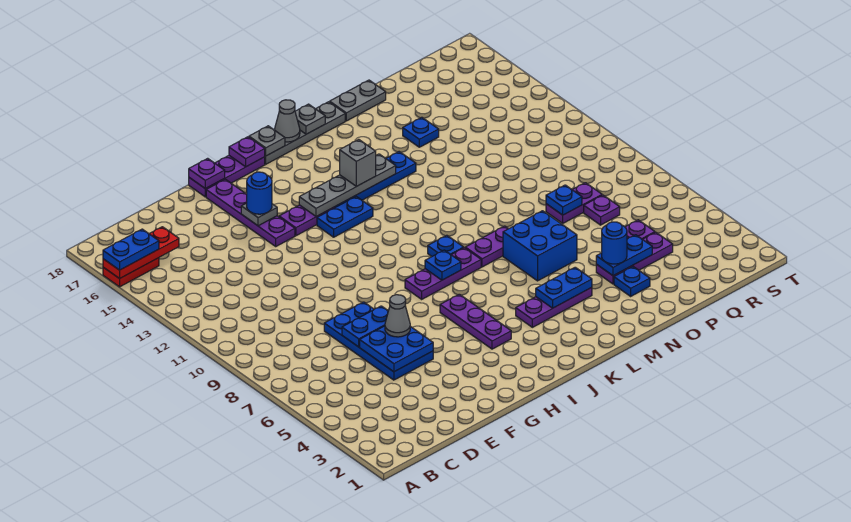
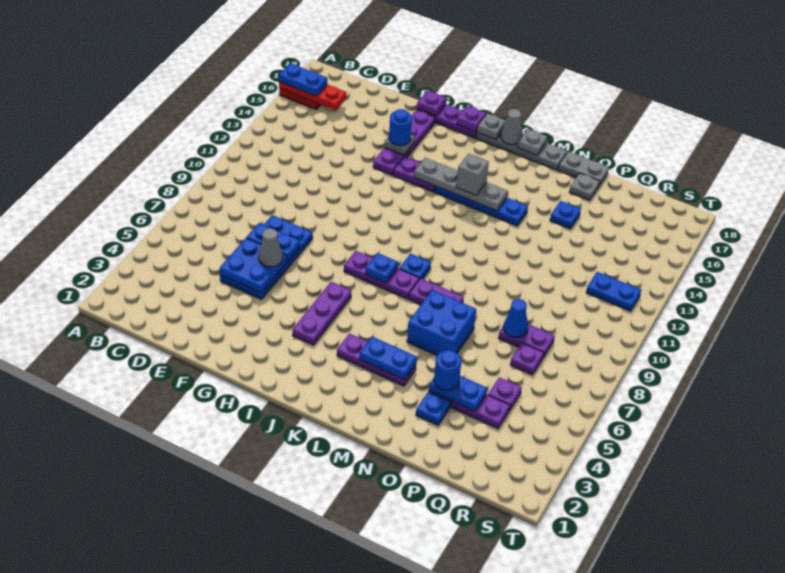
blue 1x2 plate [317,197,373,237] -> blue 1x2 plate moved to [586,272,641,311]
none -> grey 1x1 plate [570,173,600,200]
blue 1x1 plate [546,185,582,215] -> blue 1x1 cone [504,299,528,338]

